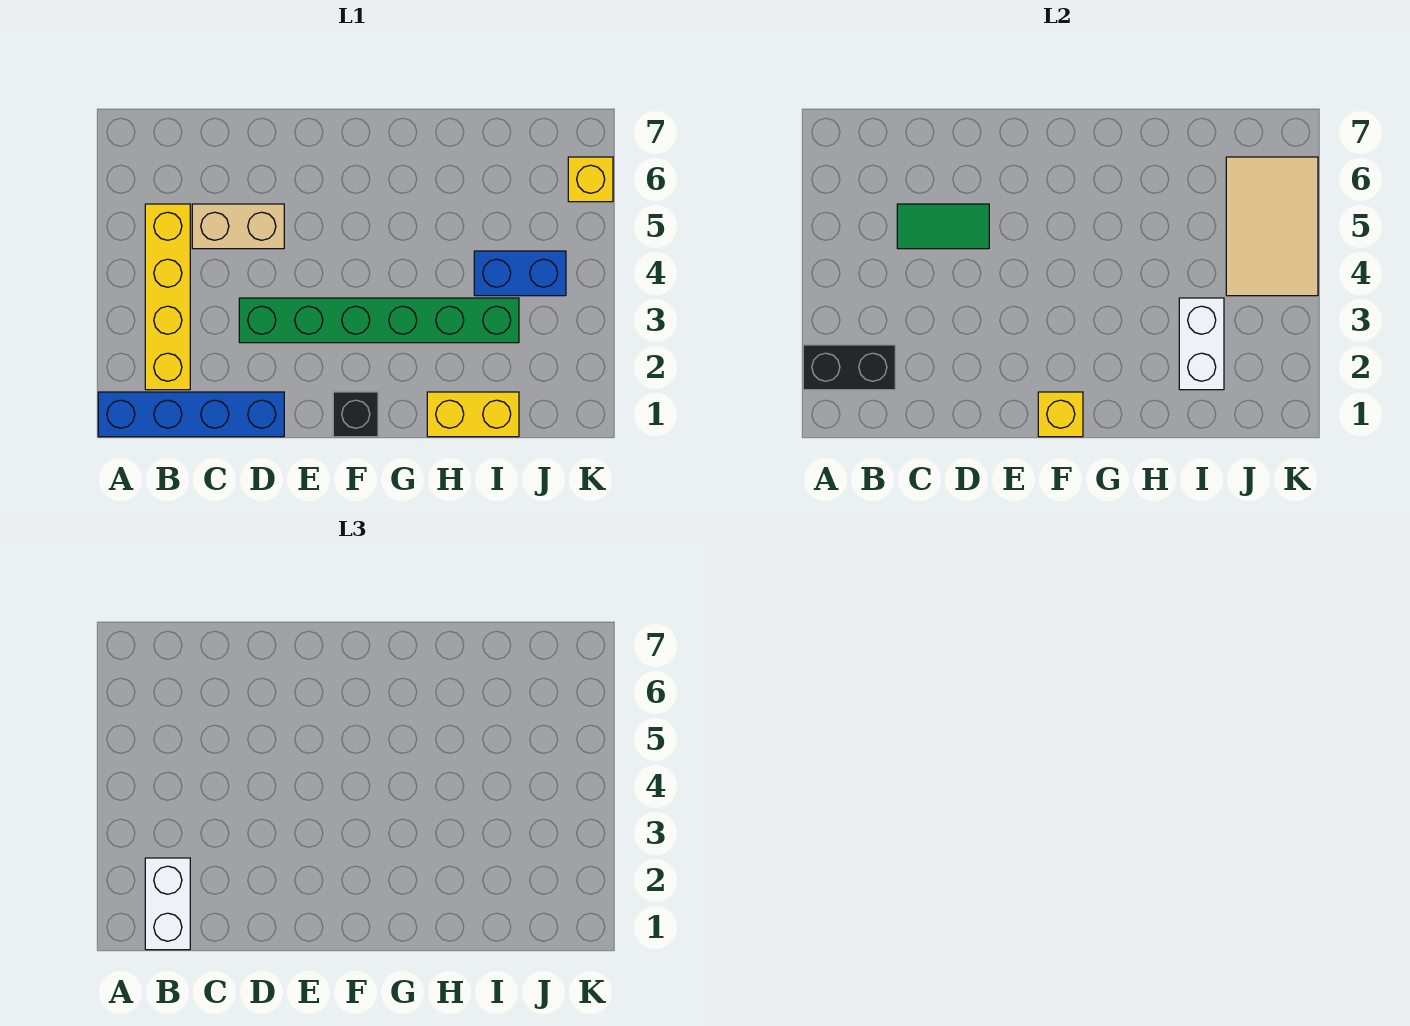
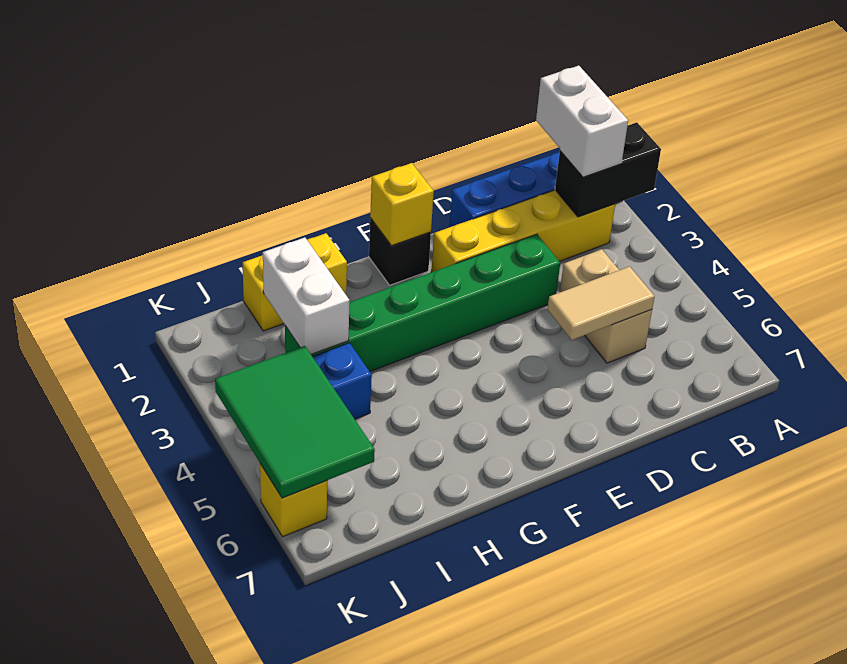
yellow 1x4 brick [145,204,190,390] -> yellow 1x4 brick turned to [431,190,615,272]
tan 1x2 brick [192,204,284,249] -> tan 1x2 brick turned to [560,249,652,363]
green 1x2 tile [897,204,989,249] -> tan 1x2 tile [547,266,655,340]
tan 2x3 tile [1226,157,1318,296] -> green 2x3 tile [215,346,375,498]

